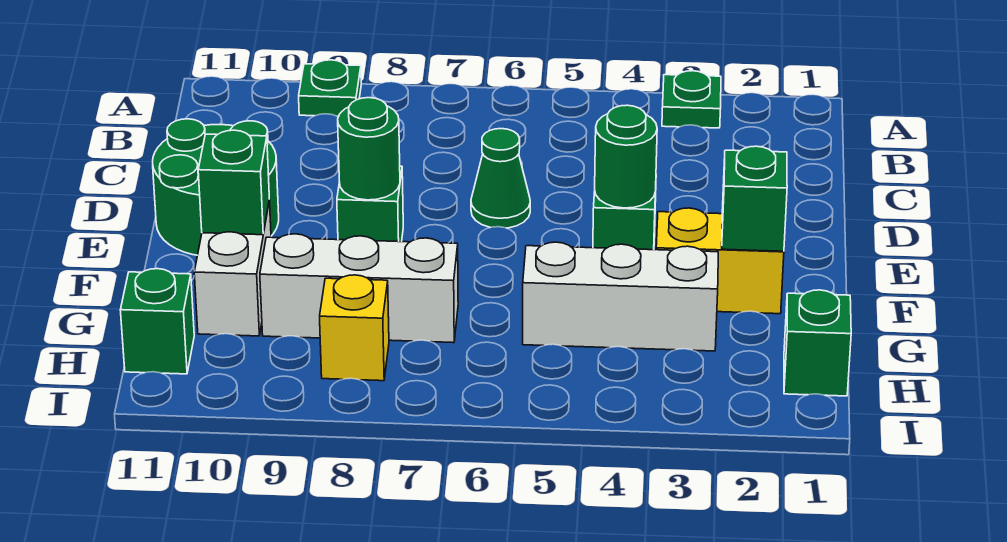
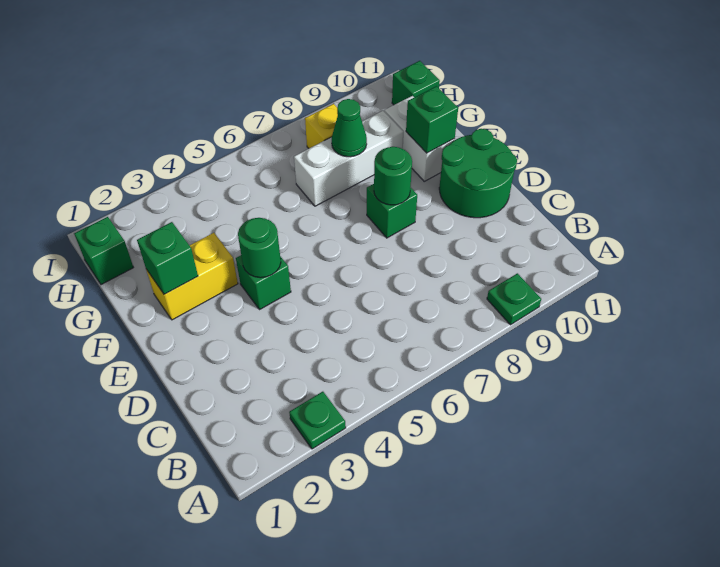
green 1x1 cone [471,129,530,228] -> green 1x1 cone moved to [332,99,367,157]
white 1x3 brick [523,242,718,351] -> none

